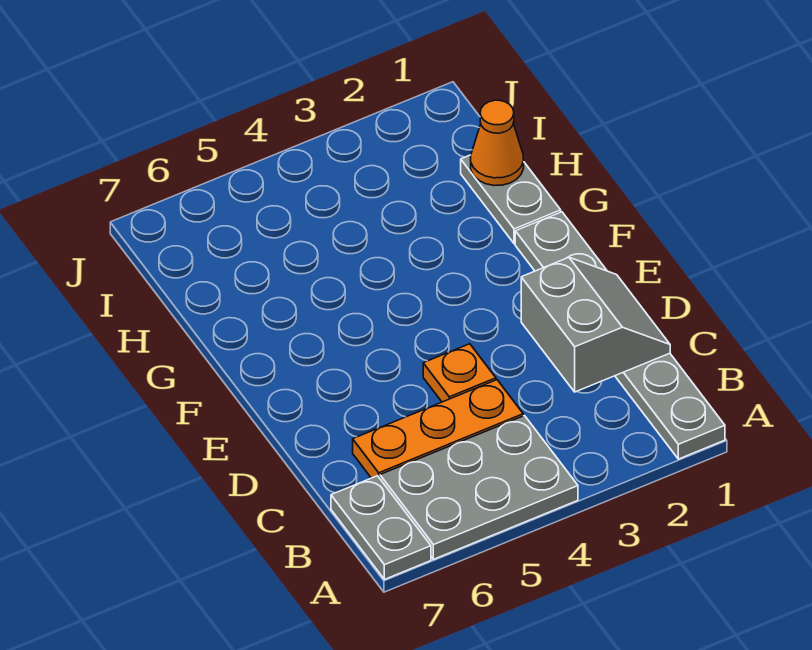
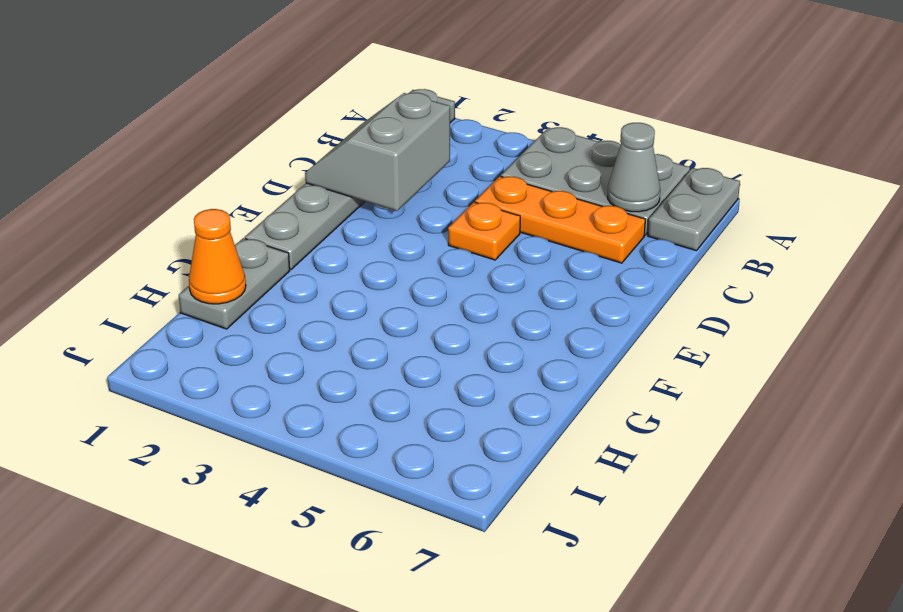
none -> grey 1x1 cone [608,123,660,212]

